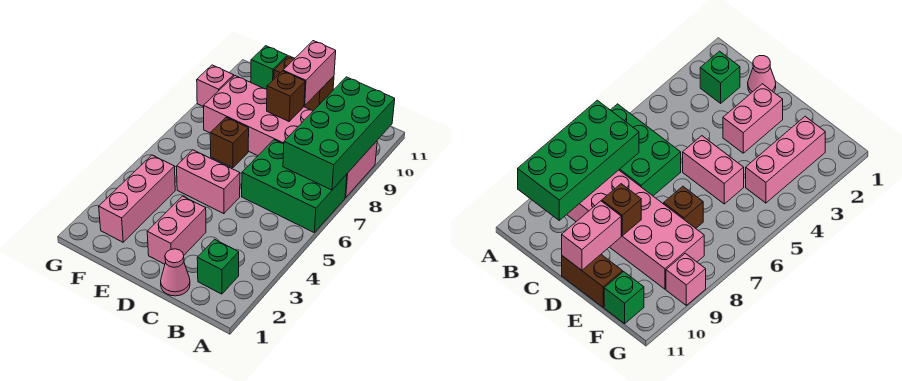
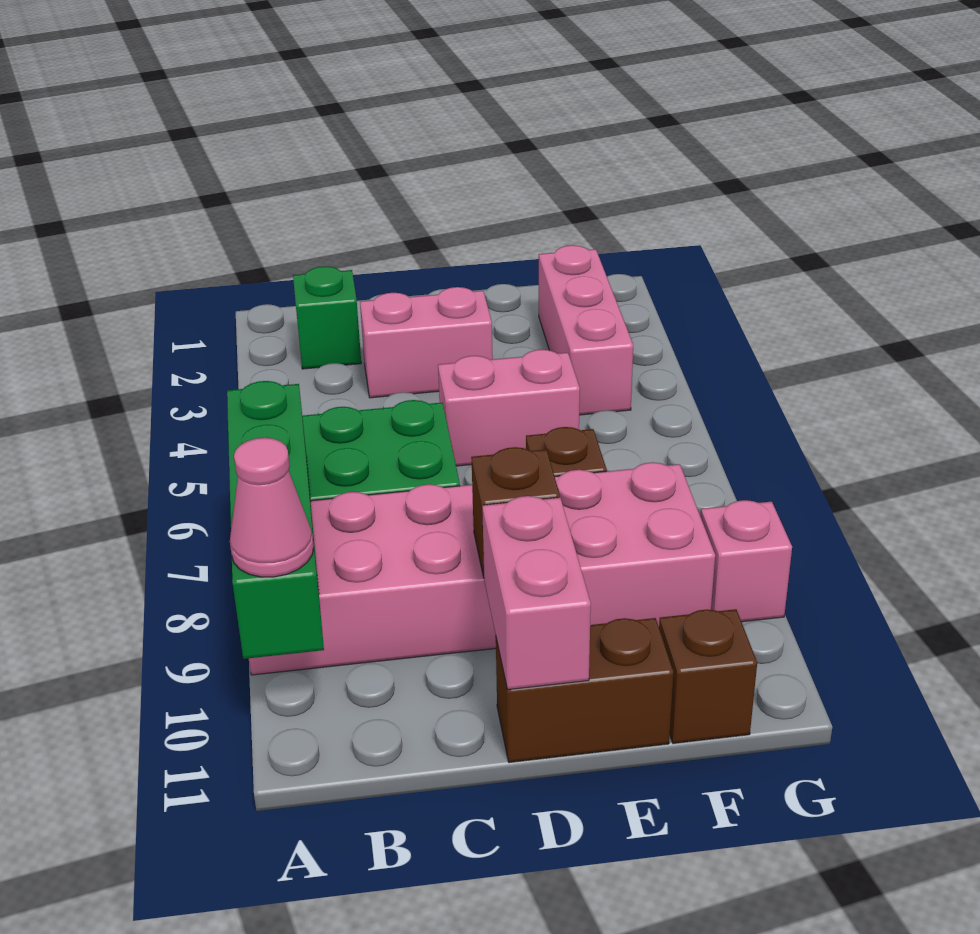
green 2x4 brick [283,77,395,190] -> green 1x4 brick [227,381,324,659]
pink 1x1 cone [161,249,190,296] -> pink 1x1 cone moved to [230,438,314,577]
pink 1x2 brick [147,196,206,264] -> pink 1x2 brick turned to [360,287,493,398]
green 1x1 brick [251,46,287,89] -> brown 1x1 brick [659,609,757,744]

